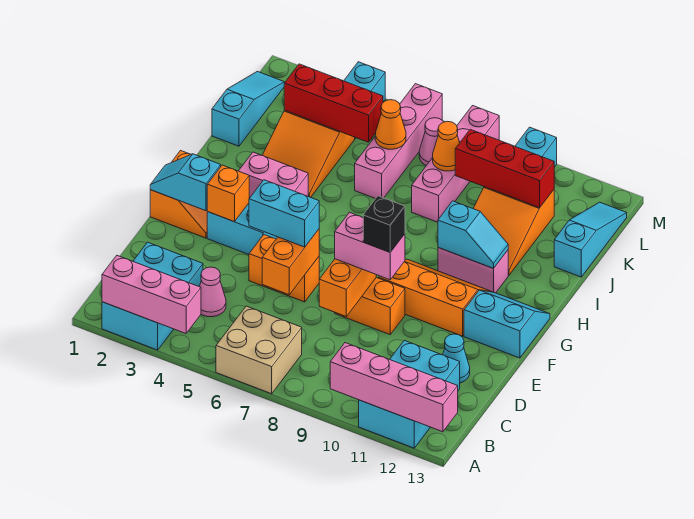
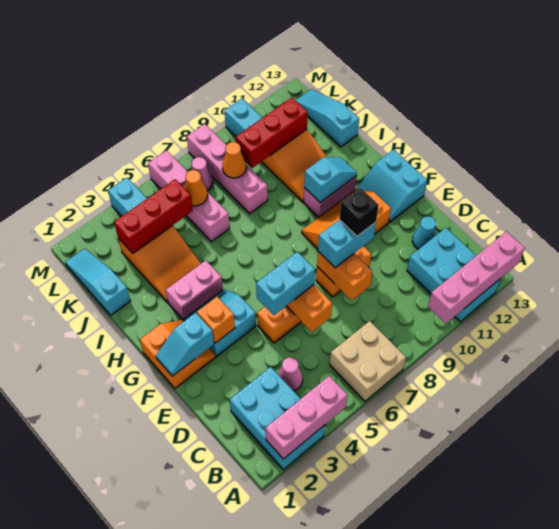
pink 1x2 brick [335,212,405,280] -> cyan 1x2 brick [318,220,376,268]
cyan 2x2 slope [464,290,550,358] -> cyan 2x2 slope turned to [357,150,427,222]

